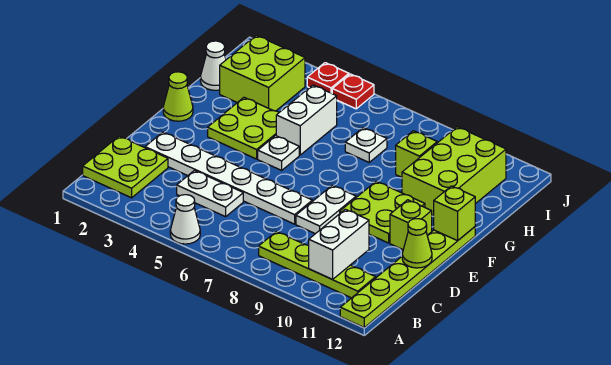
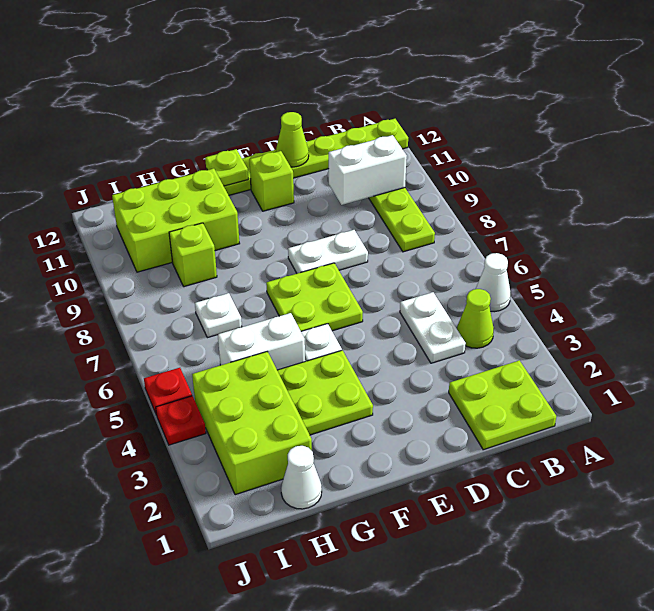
white 1x6 plate [145,132,312,224] -> none
lime 2x2 plate [340,181,425,243] -> lime 2x2 plate moved to [266,263,363,331]
lime 1x1 cone [163,72,193,121] -> lime 1x1 cone moved to [457,289,494,348]
lime 1x1 brick [434,186,475,241] -> lime 1x1 plate [205,149,248,186]
lime 2x2 brick [220,35,305,111] -> lime 2x3 brick [192,352,312,495]

